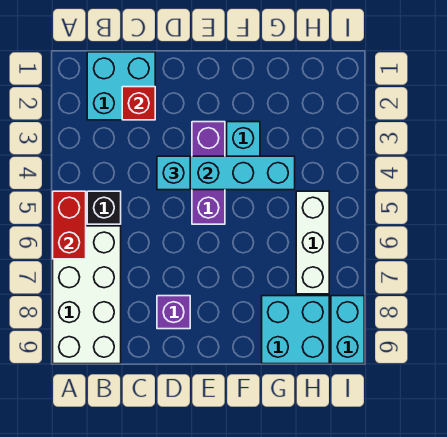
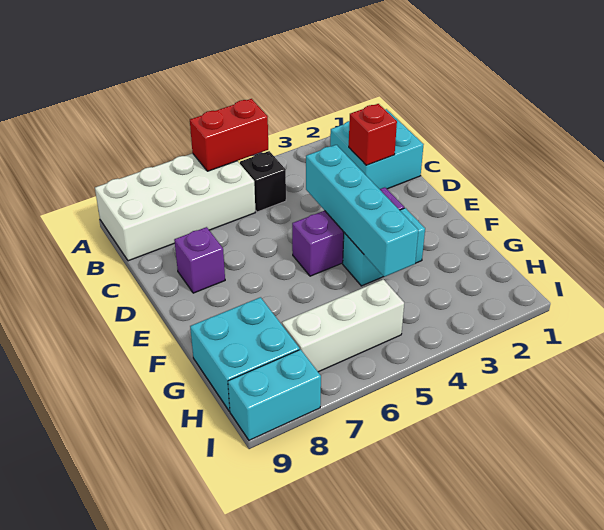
cyan 1x1 brick [157,156,190,190] -> none

